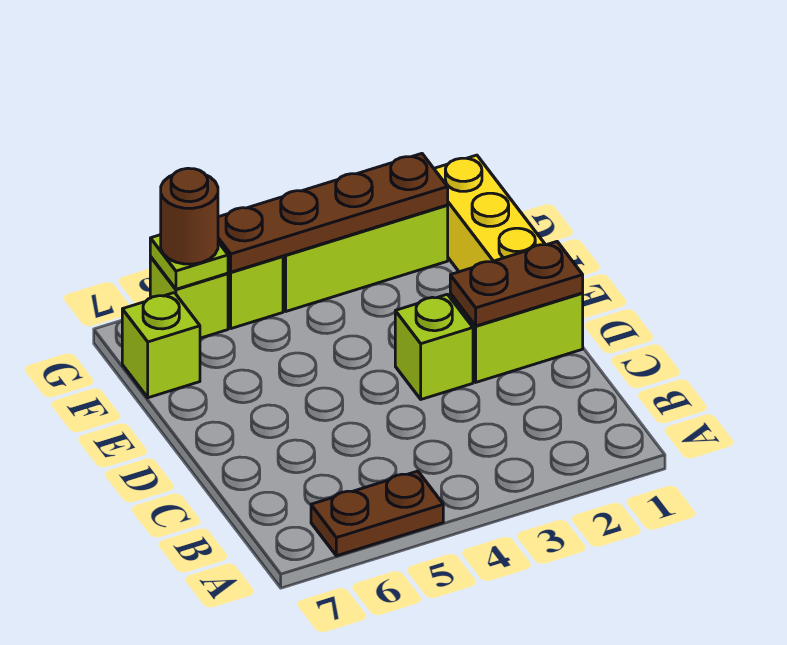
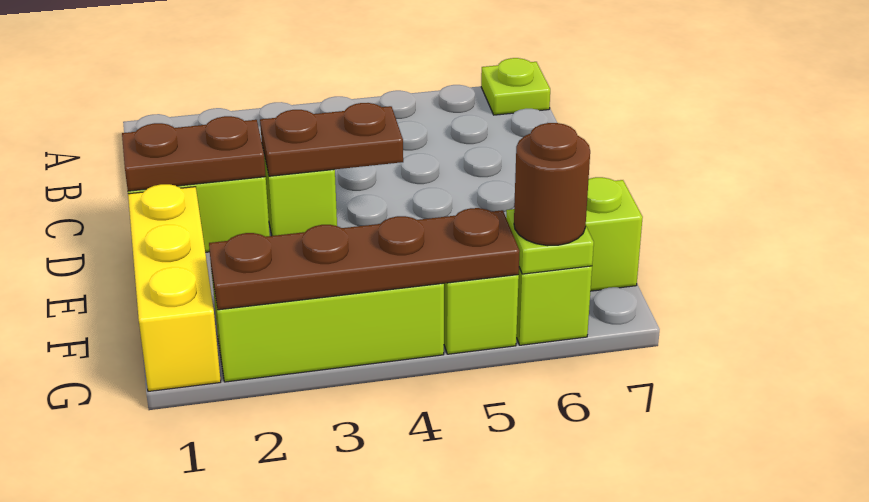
brown 1x2 plate [311,471,443,556] -> brown 1x2 plate moved to [260,103,403,176]
none -> lime 1x1 plate [481,58,550,115]

